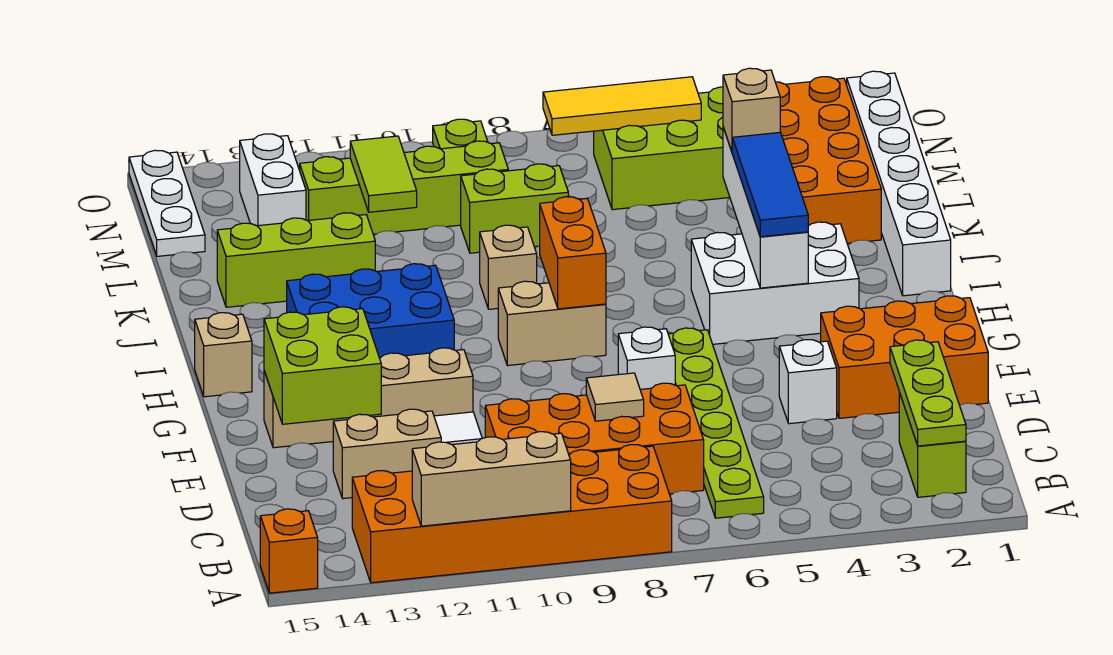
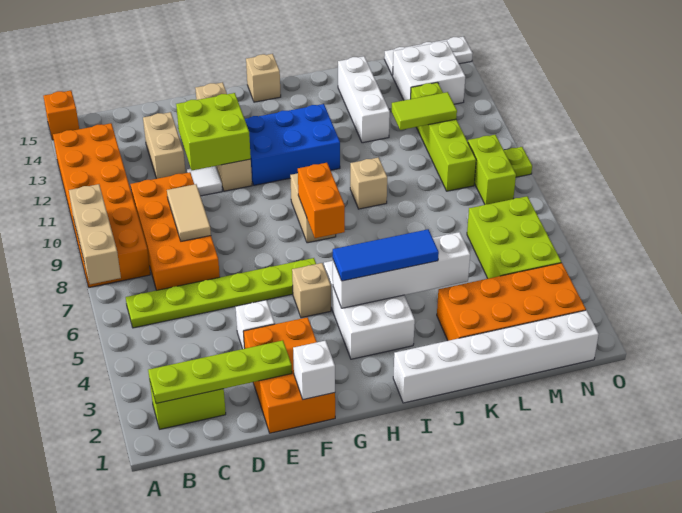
tan 1x3 brick [412,432,571,526] -> tan 1x3 brick moved to [69,184,121,284]
lime 1x3 plate [890,340,966,446] -> lime 1x4 plate [148,340,292,403]
tan 1x1 tile [586,373,644,421] -> tan 1x2 tile [167,184,211,241]
lime 2x2 brick [264,307,381,424] -> lime 2x2 brick moved to [176,93,251,170]
white 1x1 brick [618,327,675,389] -> white 1x1 brick moved to [293,340,335,400]
orange 1x2 brick [540,197,606,309] -> orange 1x2 brick turned to [298,163,345,238]
blue 2x3 brick [287,264,454,358] -> blue 2x3 brick turned to [245,104,340,185]
tan 1x1 brick [723,68,780,151] -> tan 1x1 brick moved to [292,263,331,318]
lime 1x3 brick [217,213,375,307] -> white 1x3 brick [338,56,390,143]
lime 1x2 brick [461,164,568,253] -> lime 1x2 brick moved to [468,135,516,204]
white 1x2 brick [240,134,306,226] -> white 2x2 brick [393,41,465,104]
yellow 1x3 tile [543,77,701,135] -> none

